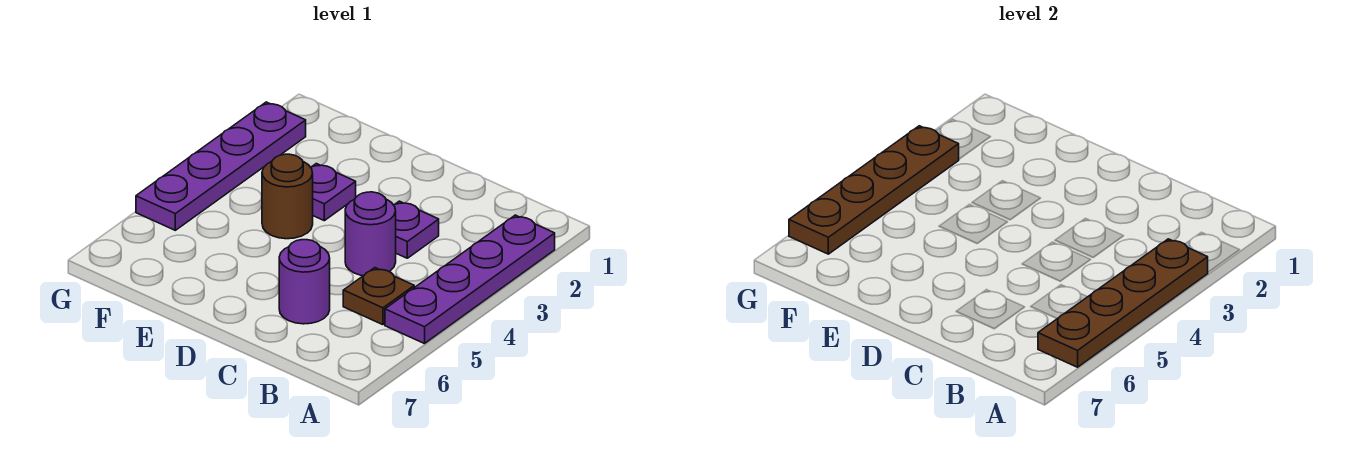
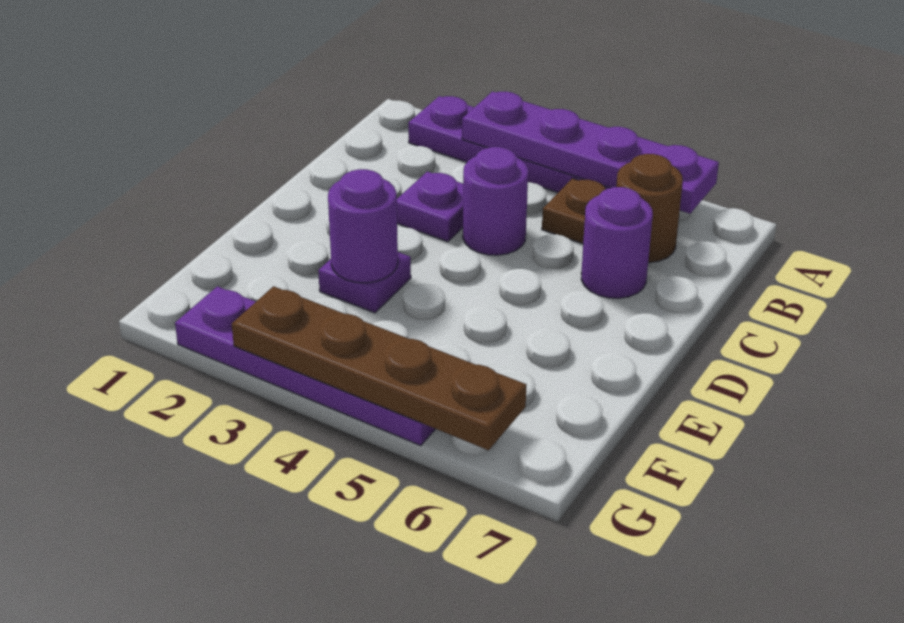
brown 1x4 plate [1038,239,1208,367] -> purple 1x4 plate [462,92,719,214]
none -> purple 1x1 round brick [328,169,398,283]
brown 1x1 round brick [262,154,313,239] -> brown 1x1 round brick moved to [616,154,683,263]

